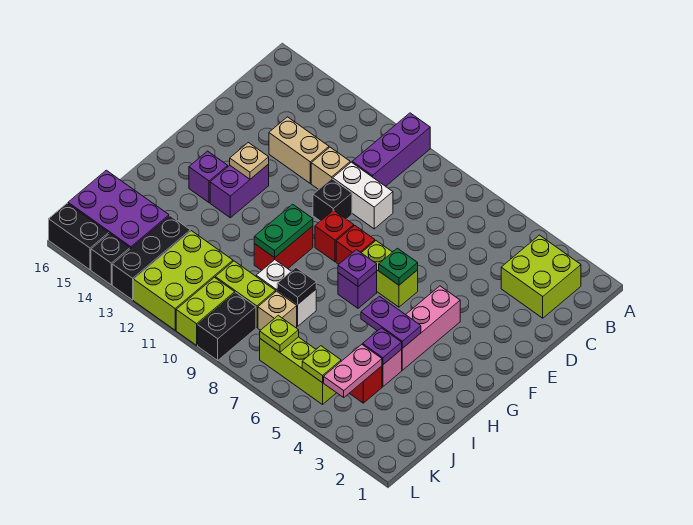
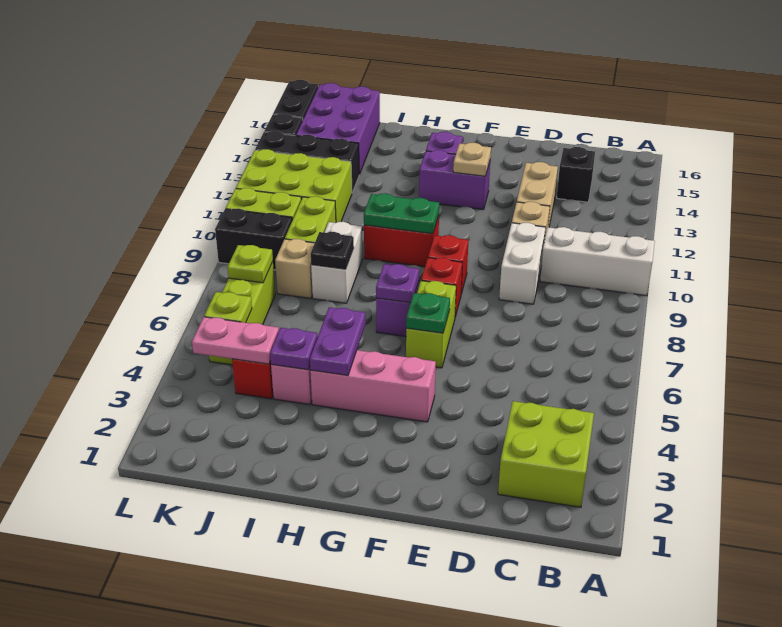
purple 1x3 brick [352,113,430,186] -> white 1x3 brick [540,227,655,296]
black 1x1 brick [313,179,352,221] -> black 1x1 brick moved to [557,147,595,202]

